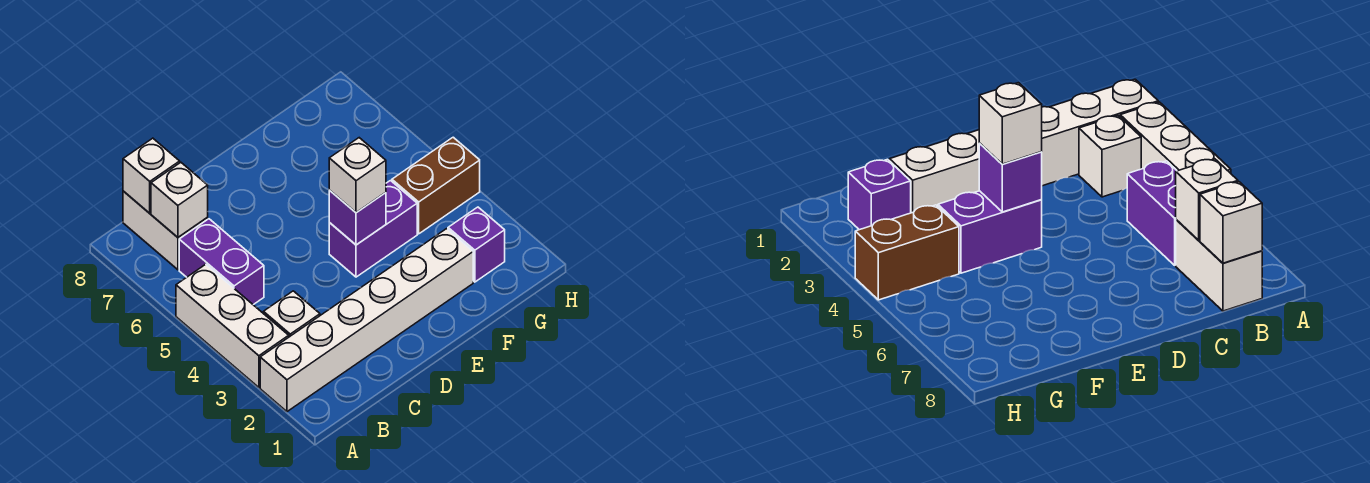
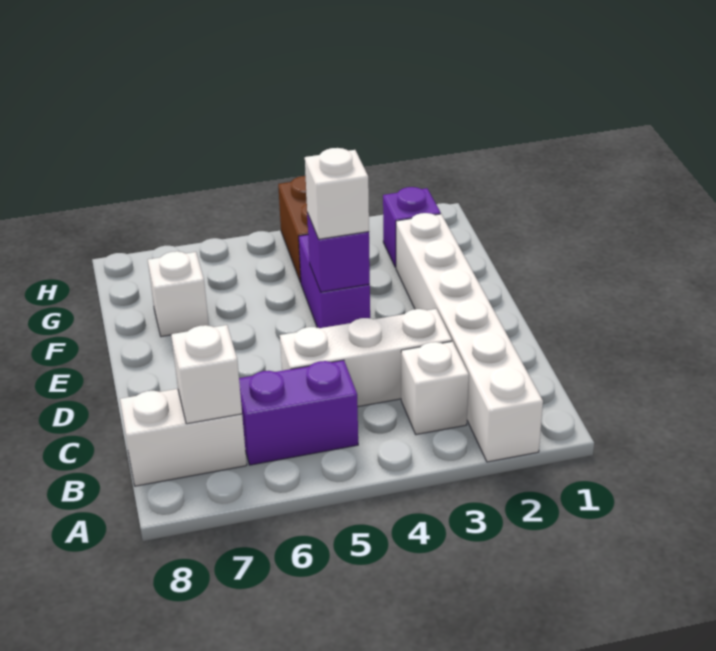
white 1x3 brick [176,264,289,387] -> white 1x3 brick moved to [280,309,452,407]
white 1x1 brick [123,138,180,213] -> white 1x1 brick moved to [148,251,209,337]

